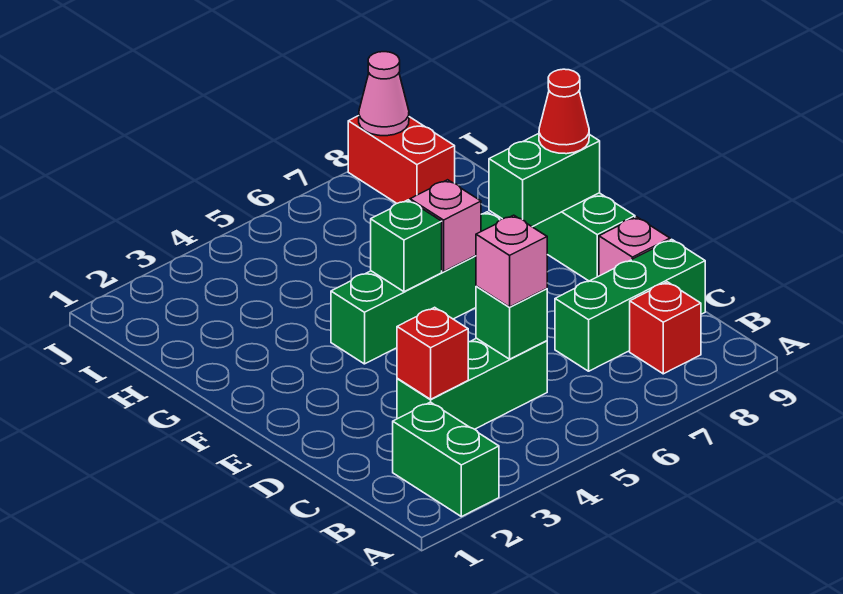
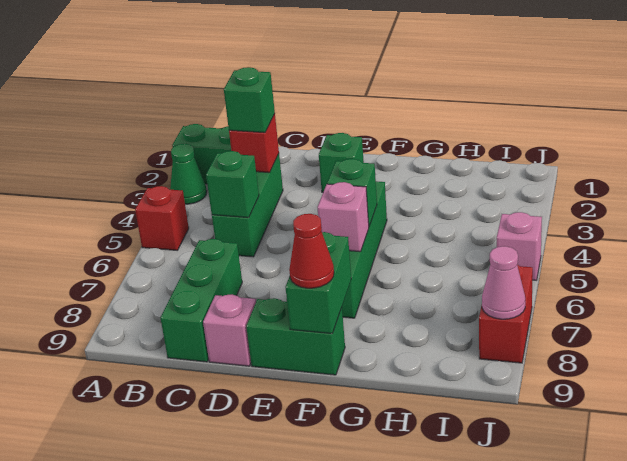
none -> green 1x1 cone [170,144,207,204]
red 1x1 brick [630,282,701,374] -> red 1x1 brick moved to [135,186,189,250]
none -> green 1x1 brick [224,67,275,133]
pink 1x1 brick [476,215,547,307] -> pink 1x1 brick moved to [497,212,542,280]
none -> green 1x1 brick [319,133,364,192]
red 1x2 brick [348,116,455,203] -> red 1x2 brick turned to [479,265,533,363]

